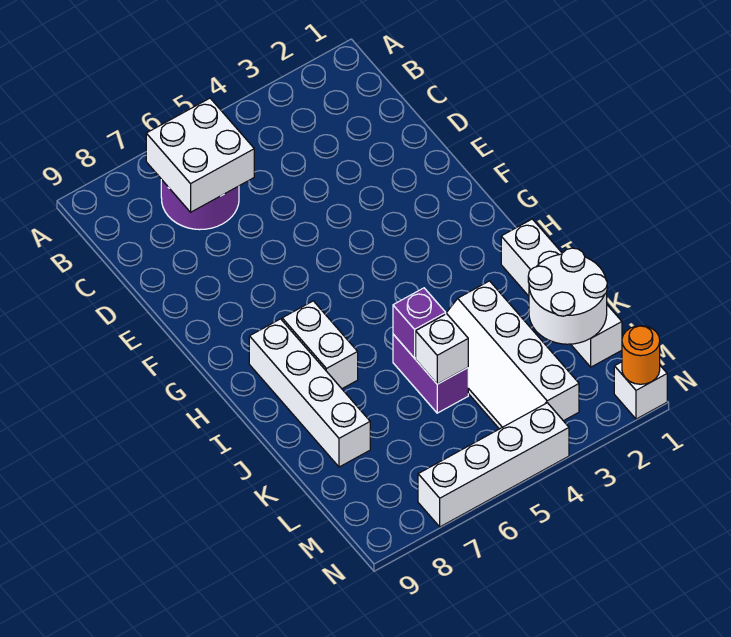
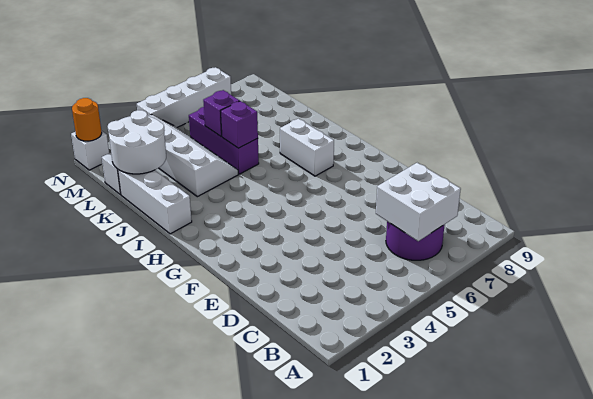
white 1x4 brick [249,319,370,467] -> none
purple 1x2 brick [393,334,468,413] -> purple 1x3 brick [189,107,259,174]
white 1x1 brick [416,314,468,384] -> purple 1x1 brick [203,90,239,136]

